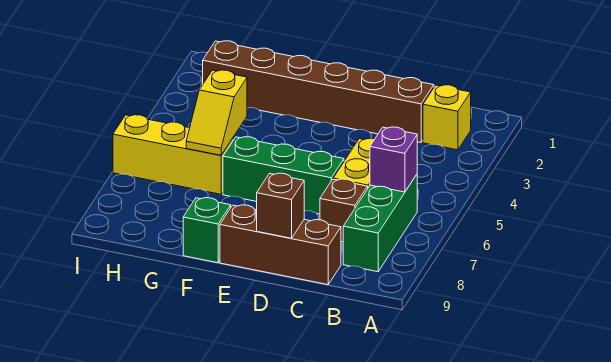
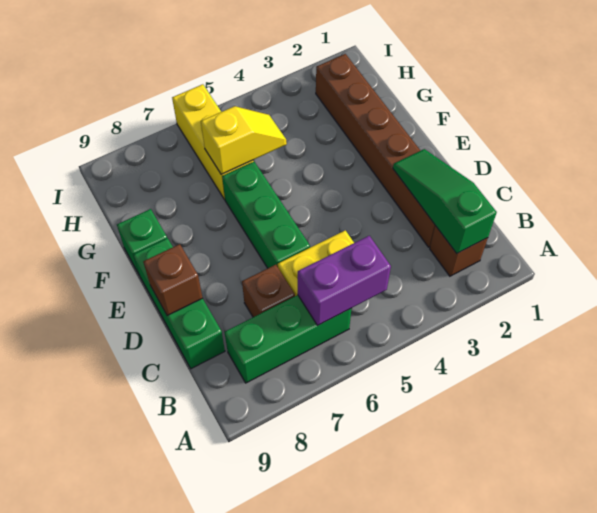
yellow 1x1 brick [423,85,471,150] -> brown 1x1 brick [430,226,488,276]
none -> green 1x3 slope [393,149,497,253]
purple 1x1 brick [370,127,417,192] -> purple 1x2 brick [298,236,391,326]
brown 1x3 brick [220,205,341,285] -> green 1x3 brick [133,238,225,369]
yellow 1x2 slope [186,70,247,155] -> yellow 1x2 slope turned to [201,106,287,174]

